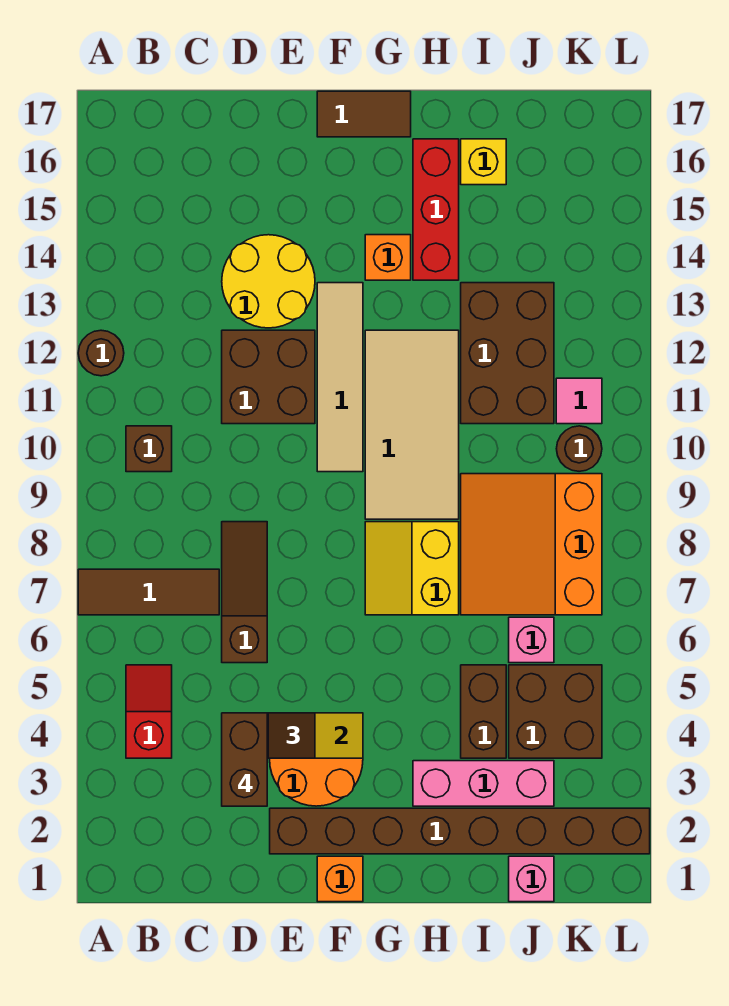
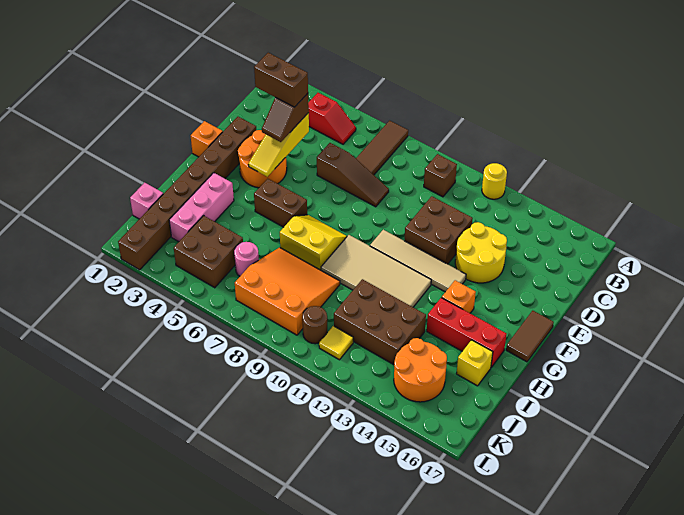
brown 1x1 round brick [78,330,124,376] -> yellow 1x1 round brick [482,163,507,199]
brown 1x2 brick [461,665,506,758] -> brown 1x2 brick moved to [254,179,307,227]
pink 1x1 brick [509,617,554,663] -> pink 1x1 round brick [234,242,259,276]
none -> orange 2x2 round brick [394,338,447,402]
pink 1x1 tile [556,378,602,424] -> yellow 1x1 tile [319,326,353,360]

